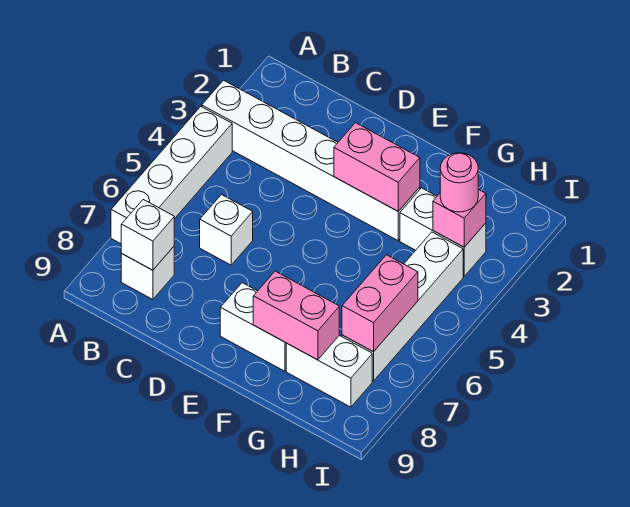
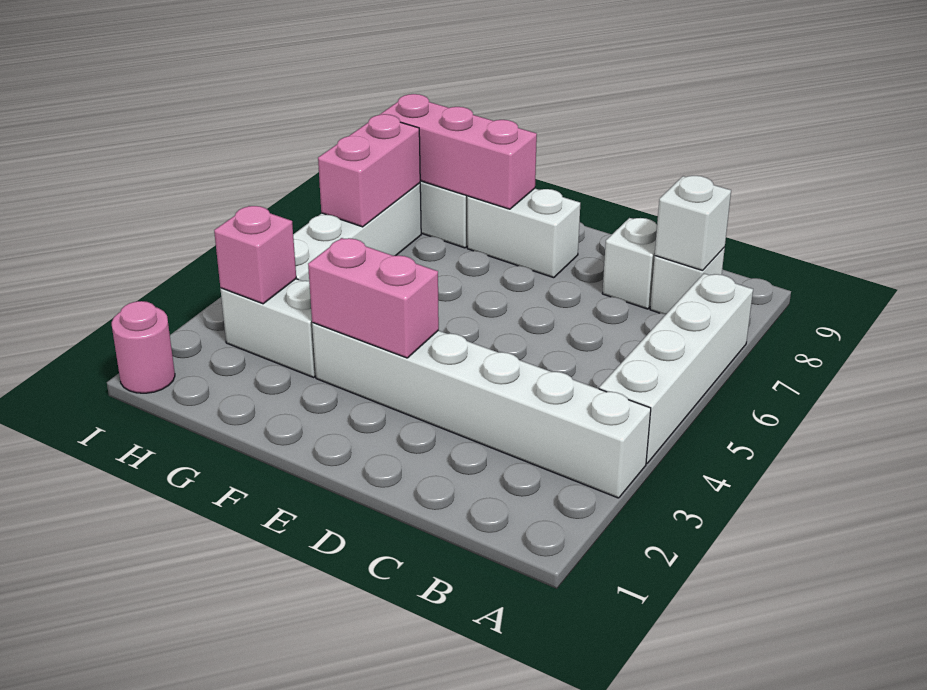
white 1x1 brick [200,195,253,265] -> white 1x1 brick moved to [602,218,657,309]
pink 1x2 brick [253,271,339,360] -> pink 1x3 brick [380,94,537,209]
pink 1x1 round brick [440,153,478,212] -> pink 1x1 round brick moved to [112,301,175,393]

